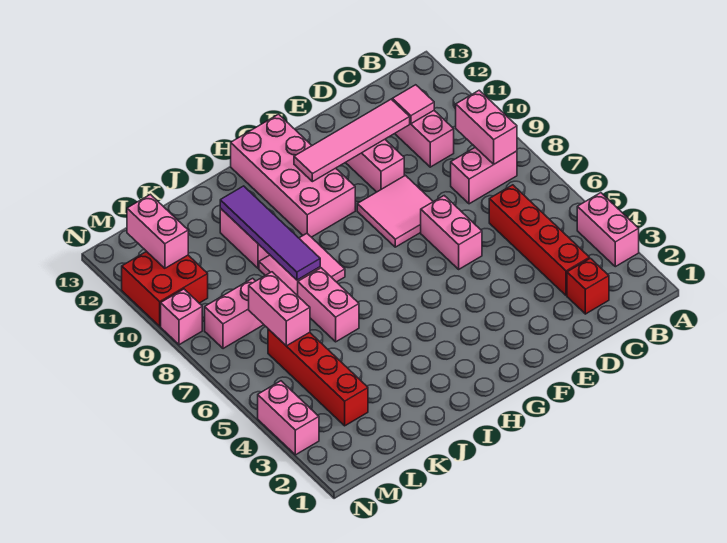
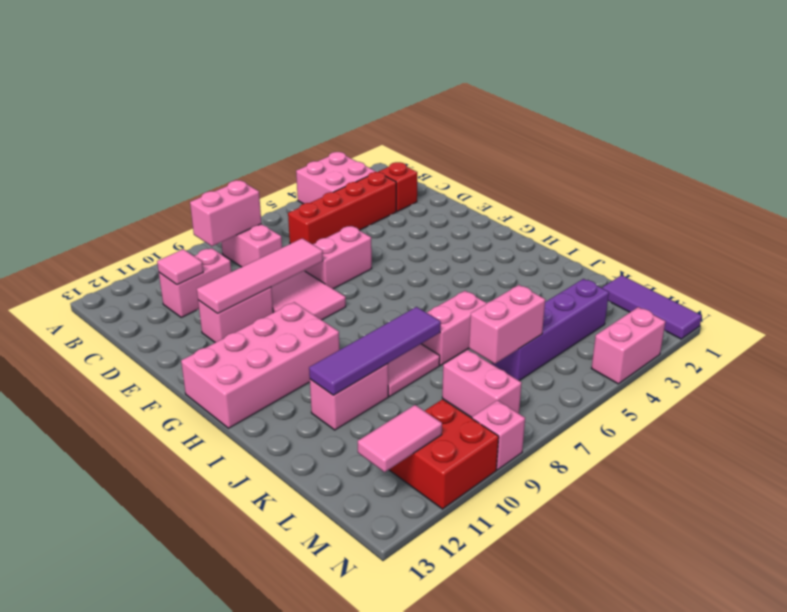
pink 1x2 brick [577,193,639,267] -> pink 2x2 brick [296,152,376,204]
pink 1x4 tile [294,99,410,182] -> pink 1x4 tile turned to [197,238,323,313]
none -> purple 1x3 tile [602,275,702,339]
red 1x4 brick [268,329,368,426] -> purple 1x4 brick [492,279,609,381]
pink 1x2 brick [127,194,188,268] -> pink 1x2 tile [358,405,442,472]

